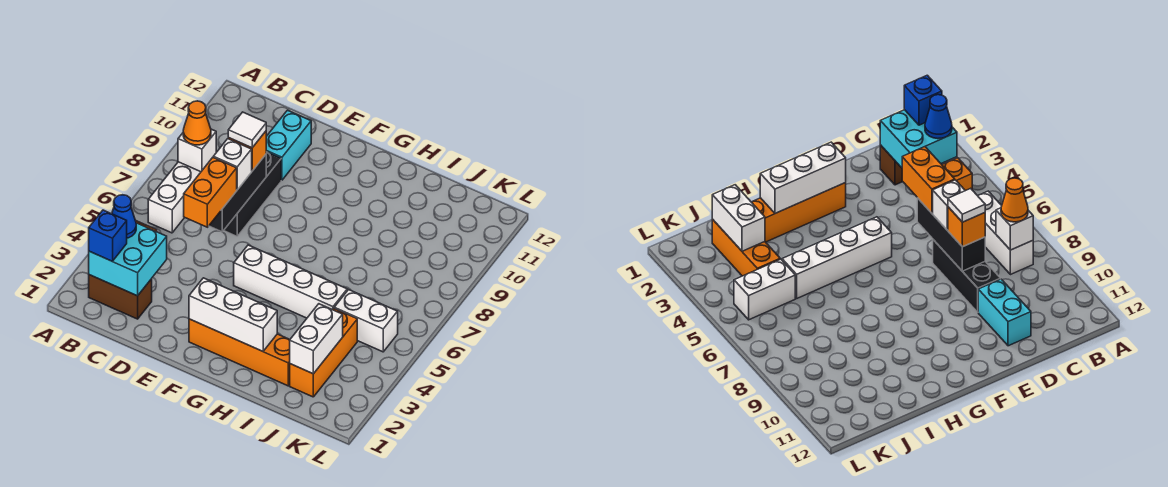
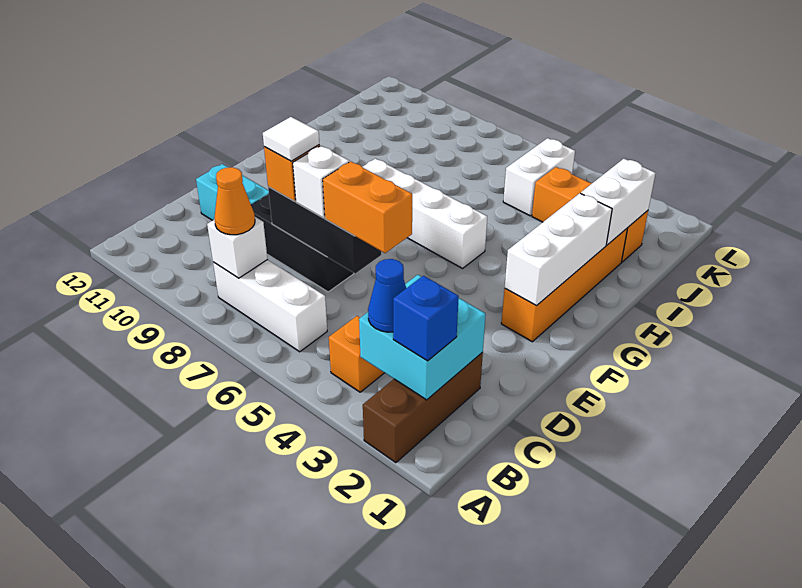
brown 1x2 brick [89,275,152,319] -> brown 1x3 brick [363,352,483,463]
white 1x4 brick [234,245,347,318] -> white 1x4 brick turned to [363,159,487,268]
white 1x2 brick [290,304,343,374] -> white 1x2 brick turned to [581,159,656,245]

